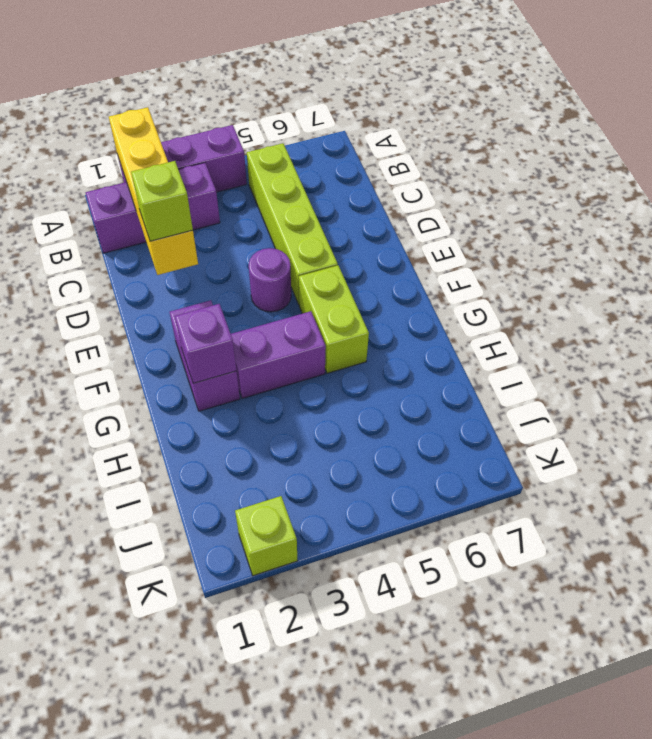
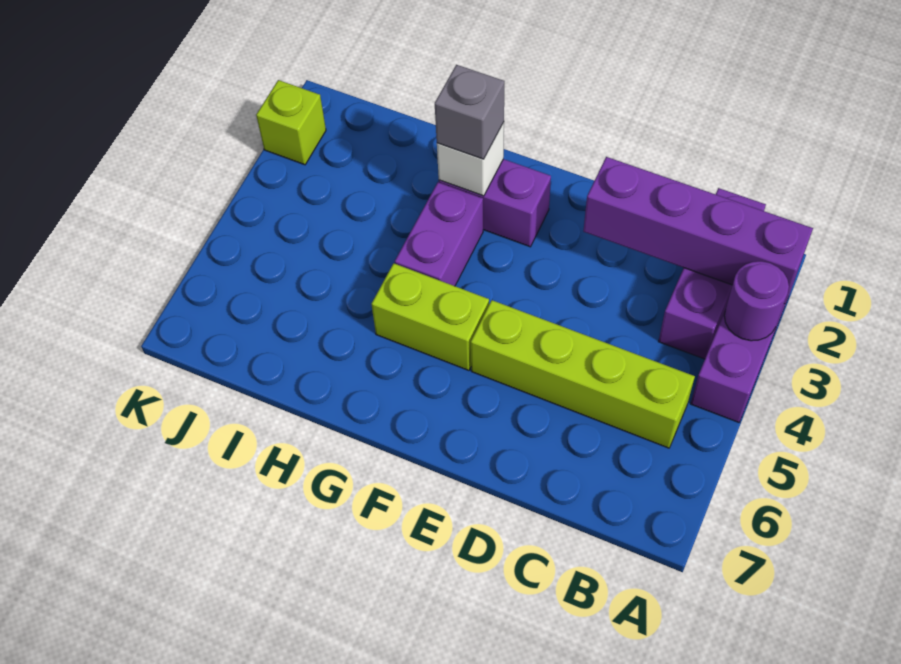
yellow 1x4 brick [109,107,198,275] -> purple 1x4 brick [583,157,813,304]
lime 1x1 brick [131,161,193,241] -> none
purple 1x1 round brick [248,248,291,312] -> purple 1x1 round brick moved to [724,261,789,341]
purple 1x1 brick [175,304,237,383] -> white 1x1 brick [437,122,504,196]
none -> grey 1x1 brick [435,65,504,159]

